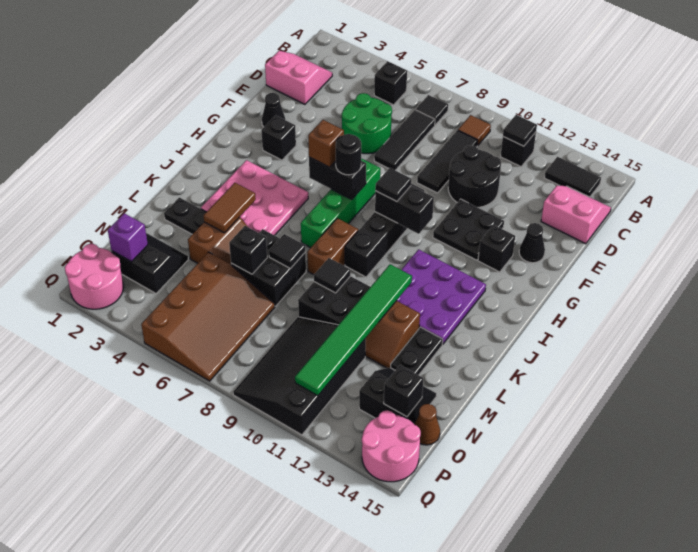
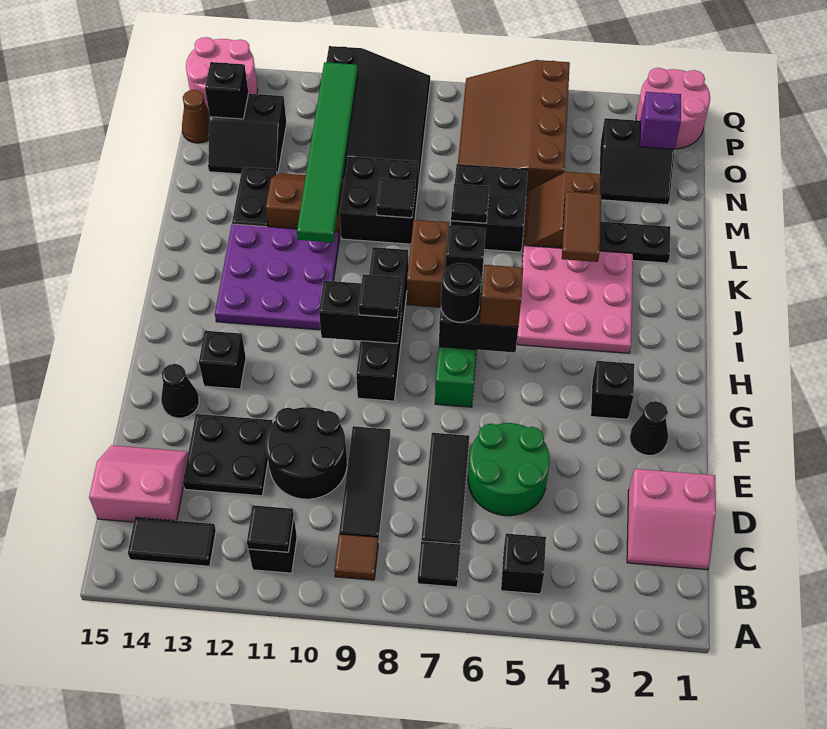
pink 2x2 slope [541,185,611,244] -> pink 2x2 slope turned to [89,445,188,522]
black 2x2 plate [433,199,504,260] -> black 2x2 plate moved to [183,414,273,496]
black 1x1 brick [229,226,267,274] -> black 1x1 brick moved to [445,226,486,285]

